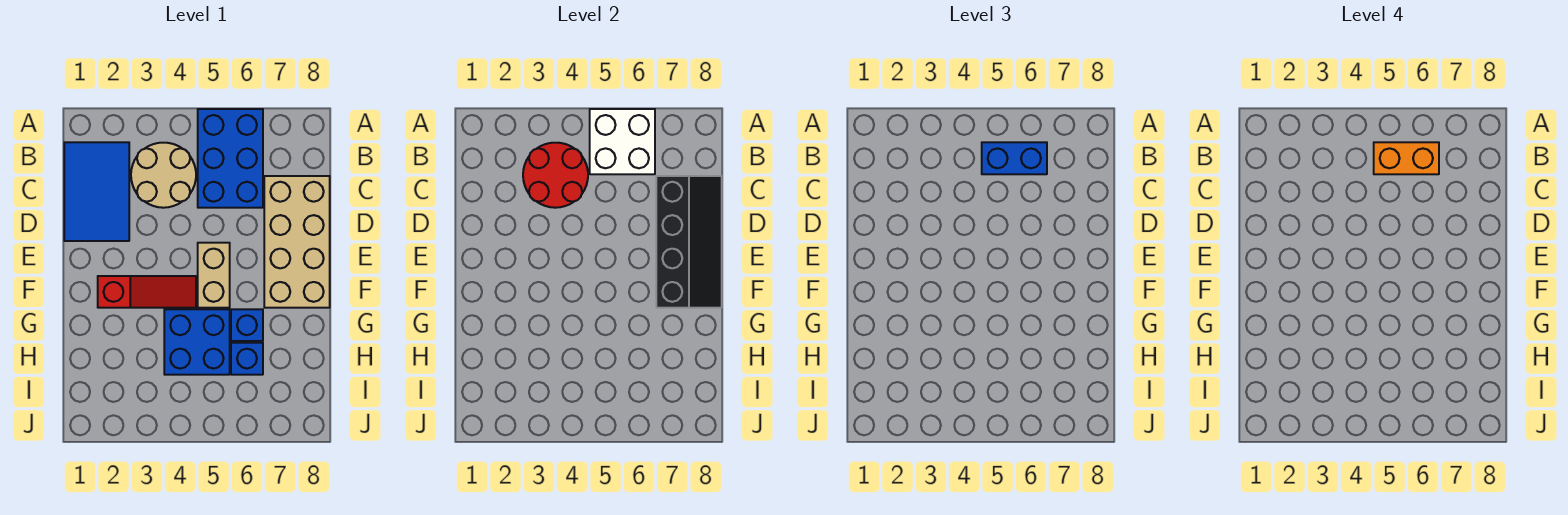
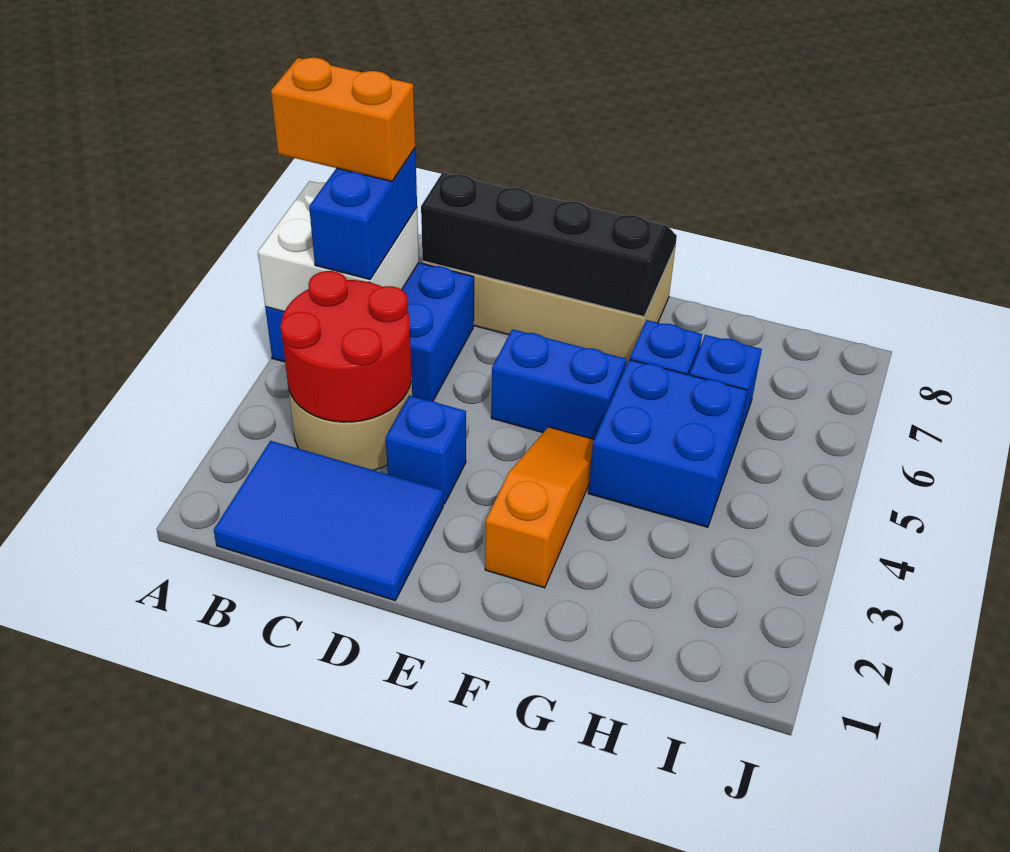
orange 1x2 brick [1374,142,1439,174] -> orange 1x2 brick turned to [271,58,415,181]
none -> blue 1x1 brick [386,395,466,504]
tan 1x2 brick [198,243,230,308] -> blue 1x2 brick [491,329,626,439]
red 1x3 slope [98,276,196,308] -> orange 1x3 slope [485,427,594,588]

